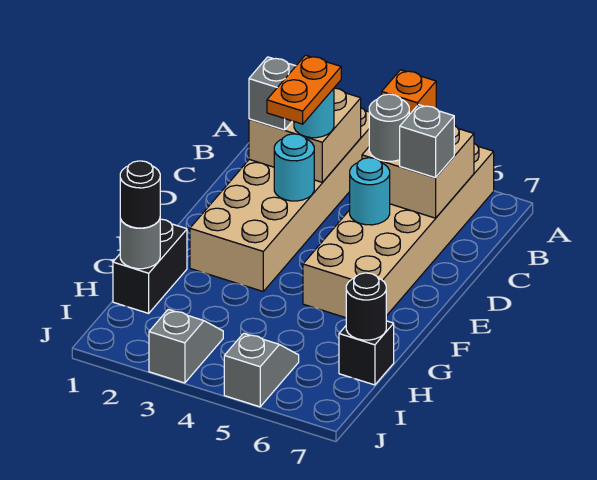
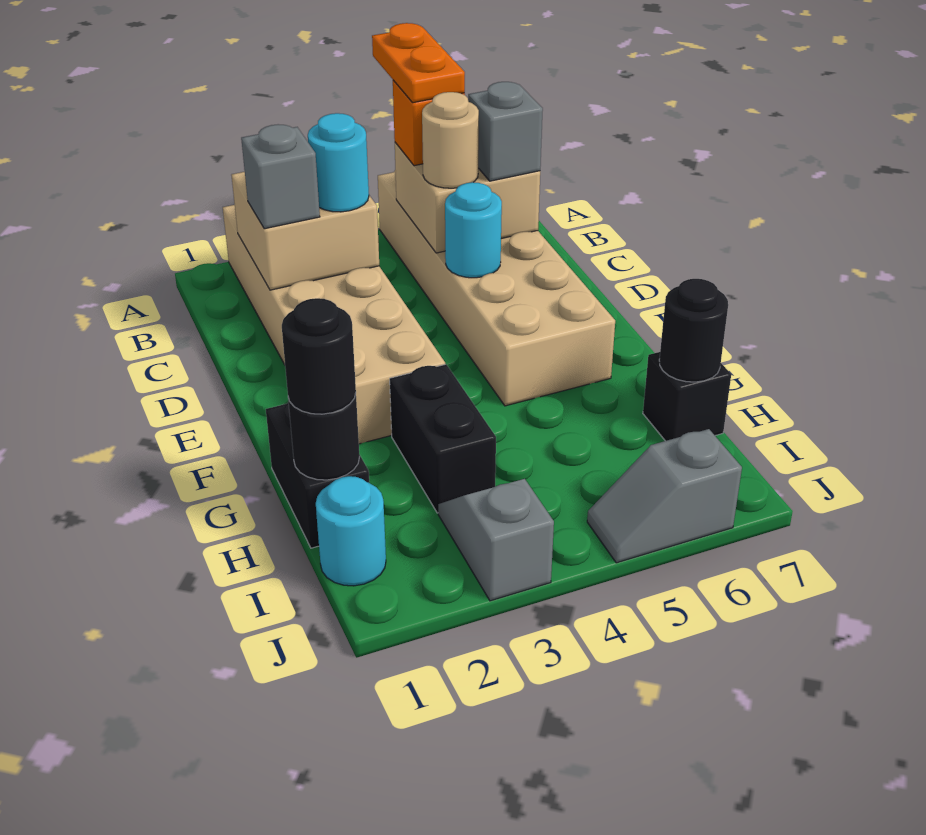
orange 1x2 plate [267,55,341,124] -> orange 1x2 plate moved to [372,23,465,103]
grey 1x1 round brick [369,94,409,161] -> tan 1x1 round brick [422,92,479,188]
cyan 1x1 round brick [274,134,314,201] -> cyan 1x1 round brick moved to [316,476,386,586]
none -> black 1x2 brick [390,364,496,513]
grey 1x1 round brick [120,219,160,269] -> black 1x1 round brick [288,394,360,480]
grey 1x2 slope [224,333,299,407] -> grey 1x2 slope turned to [587,429,742,563]

